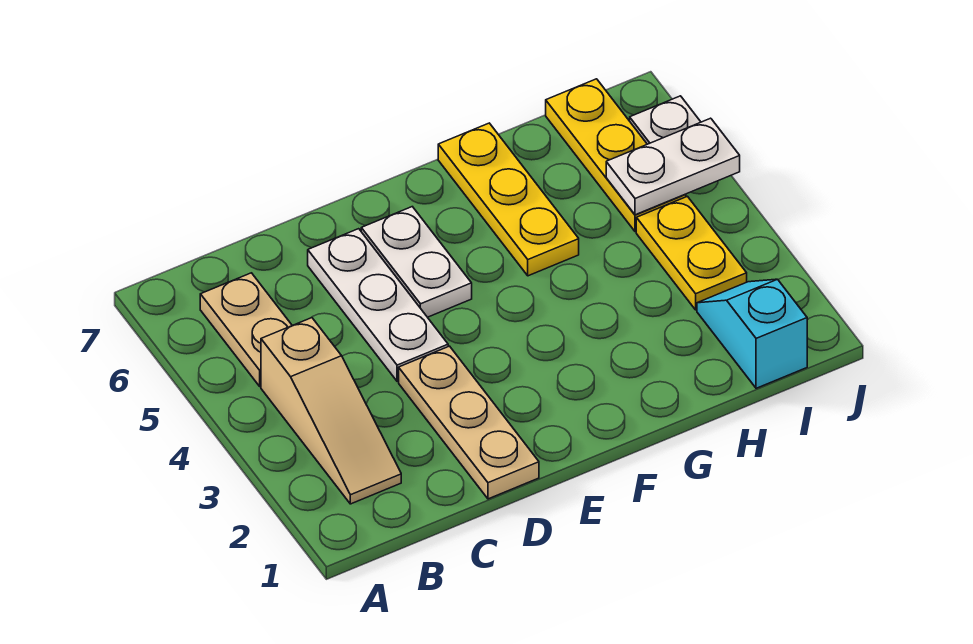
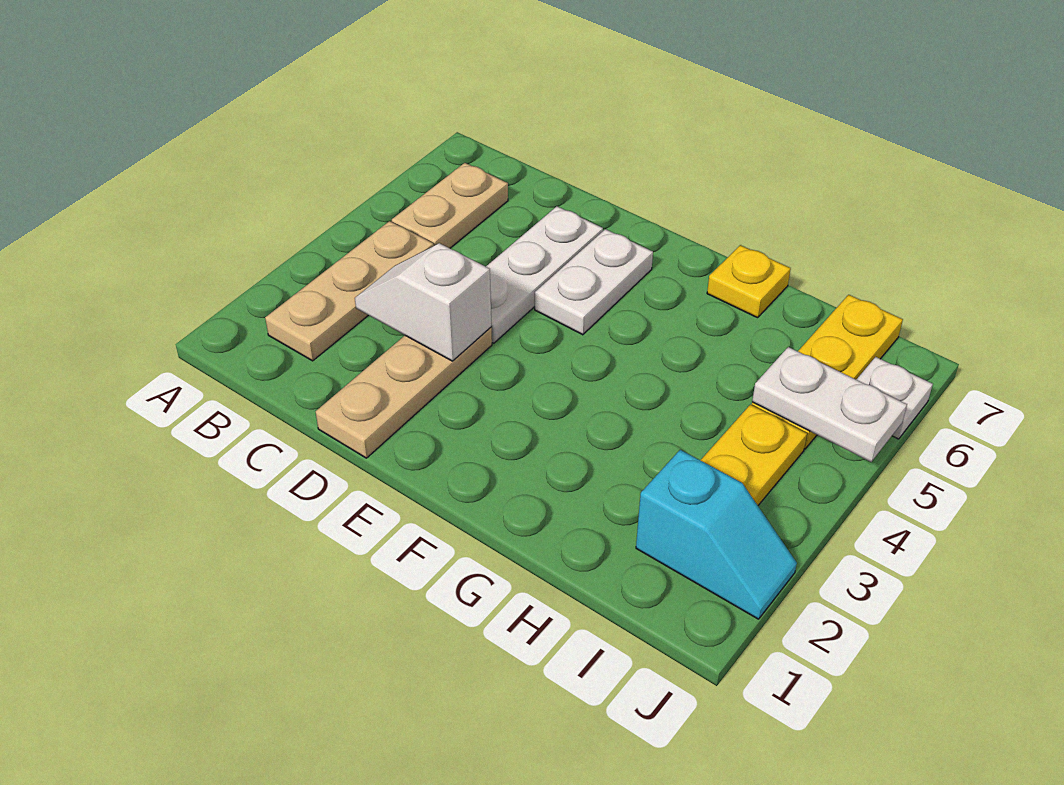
tan 1x3 slope [261,318,401,504] -> tan 1x3 plate [265,221,434,361]
none -> white 1x2 slope [355,243,491,361]
yellow 1x3 plate [438,123,579,276] -> yellow 1x1 plate [707,245,791,318]
cyan 1x2 slope [697,279,807,388] -> cyan 1x2 slope turned to [636,450,797,619]

